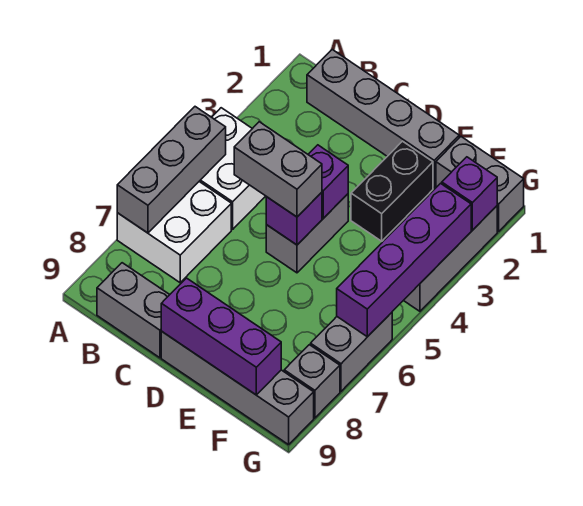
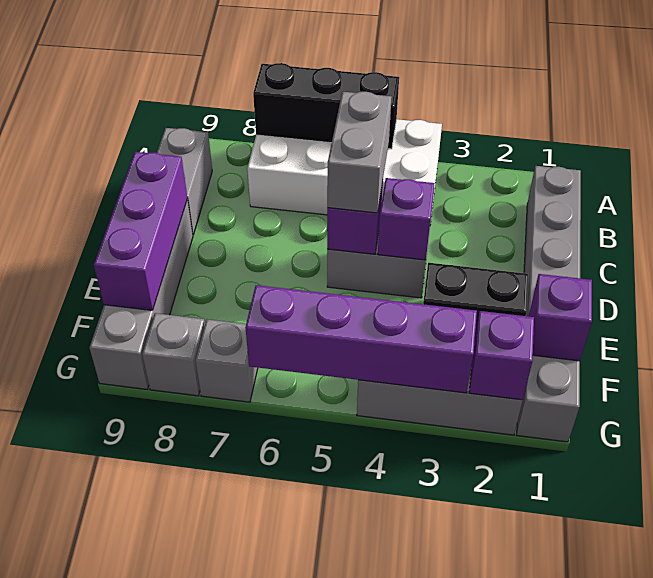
grey 1x3 brick [117,107,226,233] -> black 1x3 brick [253,63,399,149]
none -> purple 1x1 brick [529,274,592,361]
grey 1x2 brick [311,313,392,391] -> grey 1x1 brick [195,319,258,402]

